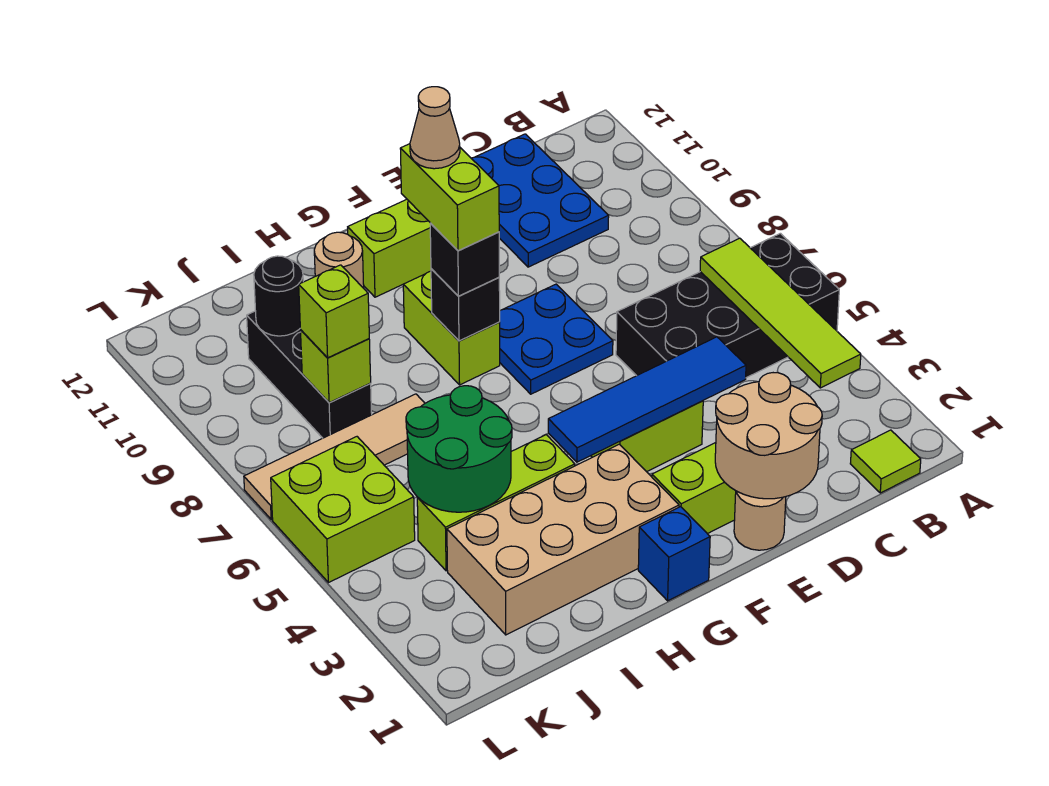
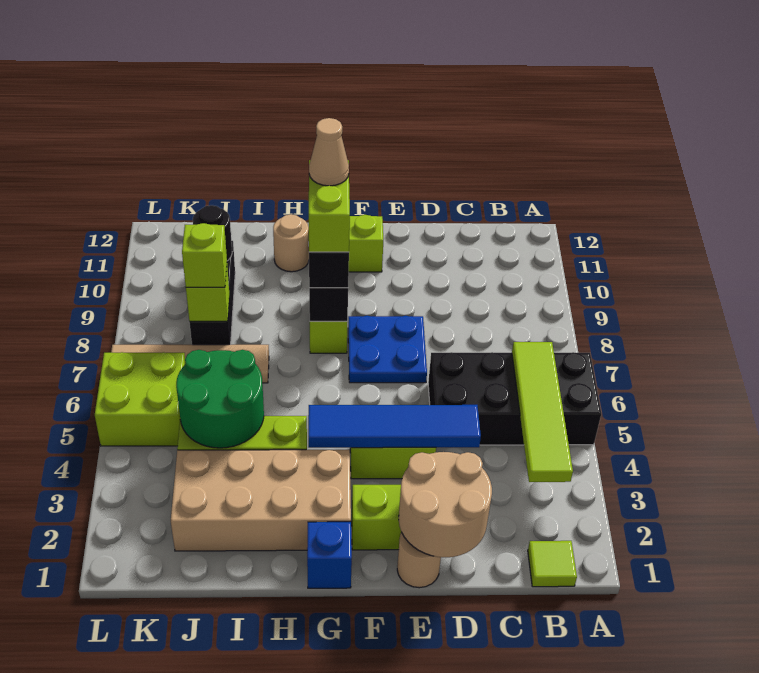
blue 2x3 plate [471,134,609,267] -> none

